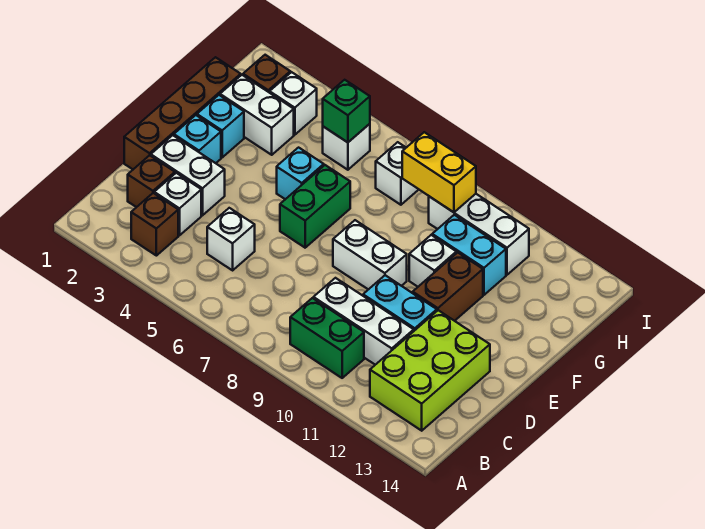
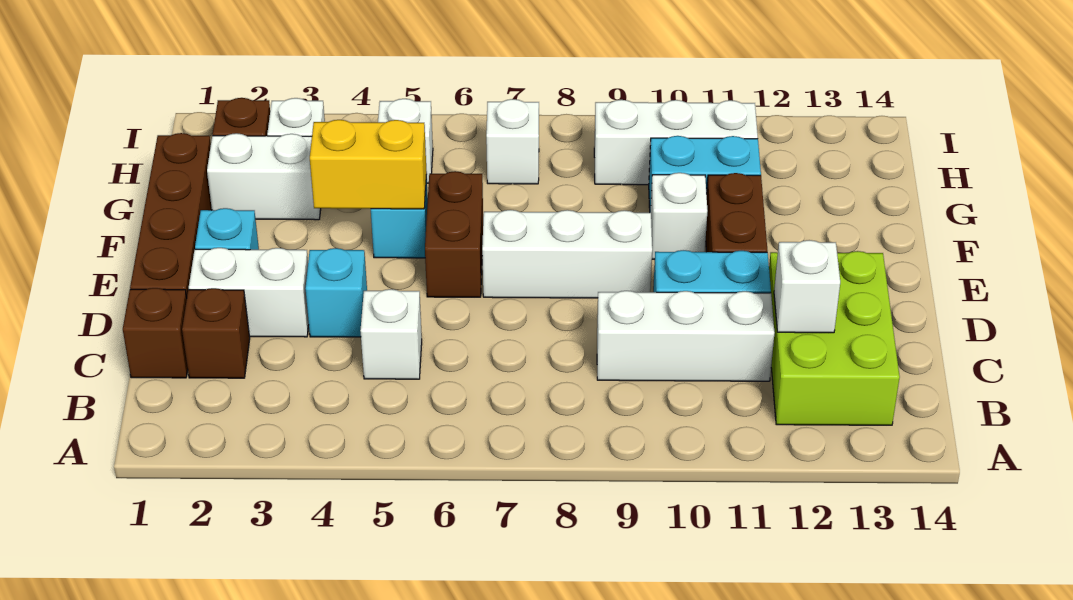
brown 1x1 brick [131,193,178,256] -> brown 1x1 brick moved to [123,288,188,378]
green 1x2 brick [290,298,364,378] -> none
white 1x1 brick [154,173,201,235] -> white 1x1 brick moved to [774,240,840,333]
green 1x2 brick [280,165,350,248] -> brown 1x2 brick [425,171,483,297]
white 1x2 brick [333,220,407,290] -> white 1x3 brick [482,210,652,298]
cyan 1x1 brick [197,95,244,157] -> cyan 1x1 brick moved to [306,248,367,337]
green 1x1 brick [323,80,370,142] -> none
yellow 1x2 brick [402,132,476,212] -> yellow 1x2 brick moved to [310,120,427,209]

